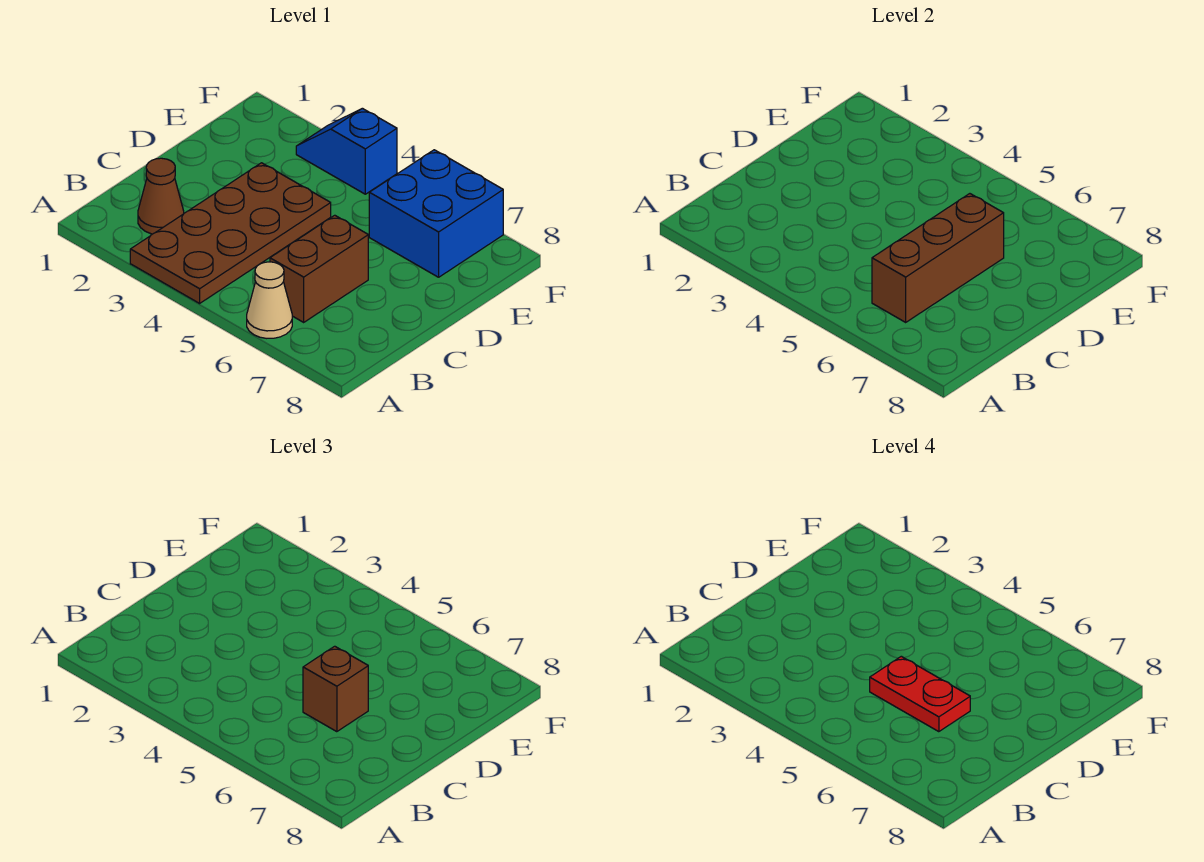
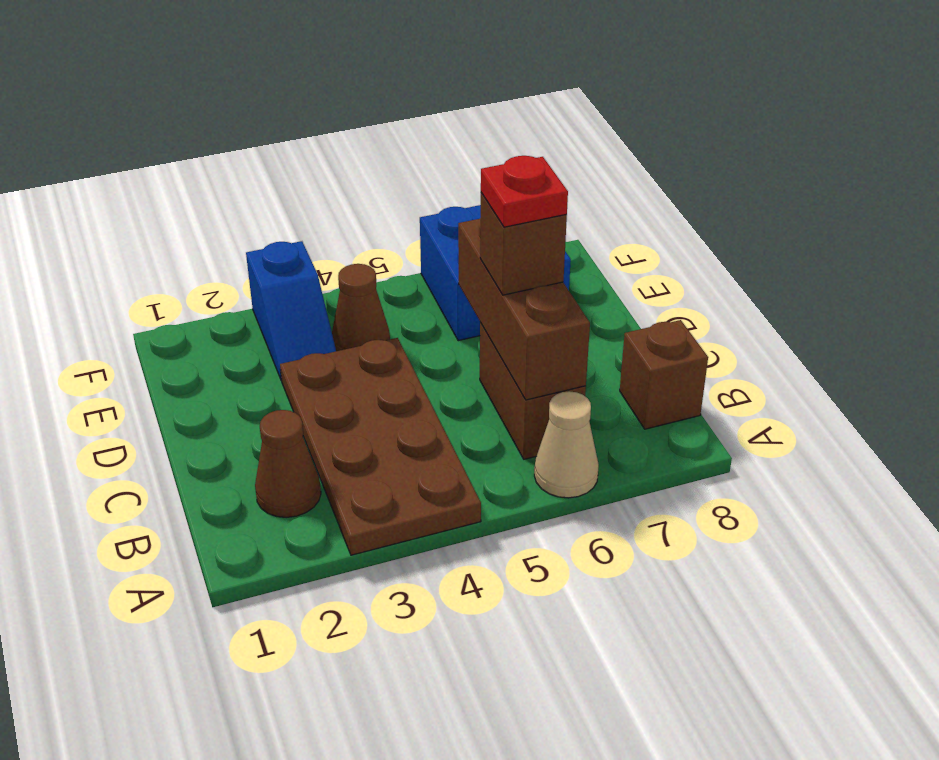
none -> brown 1x1 brick [620,320,708,429]
red 1x2 plate [870,656,970,732] -> red 1x1 plate [481,156,568,227]
none -> brown 1x1 cone [332,264,390,351]
blue 1x2 slope [296,108,397,194] -> blue 1x2 slope turned to [246,241,336,381]

